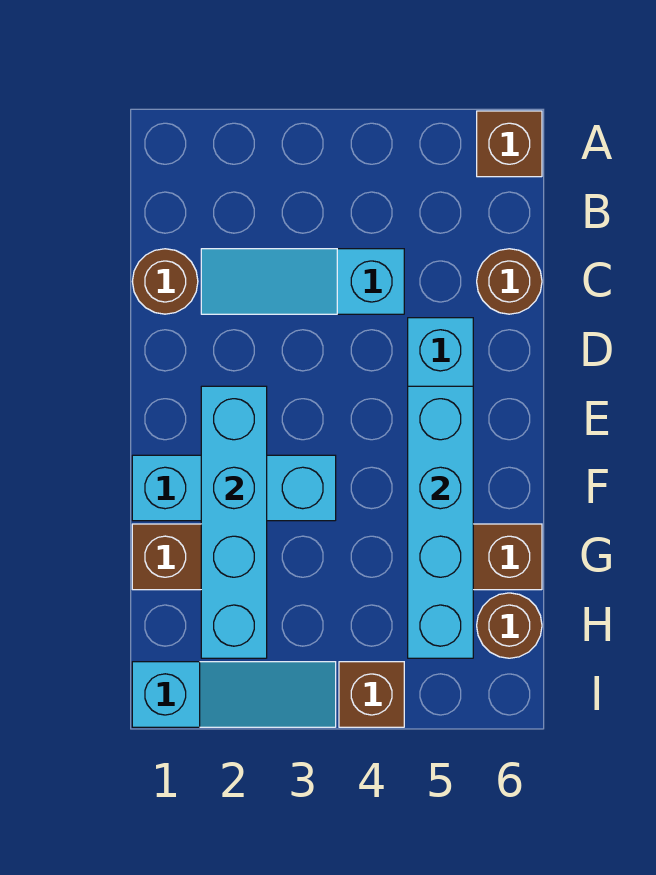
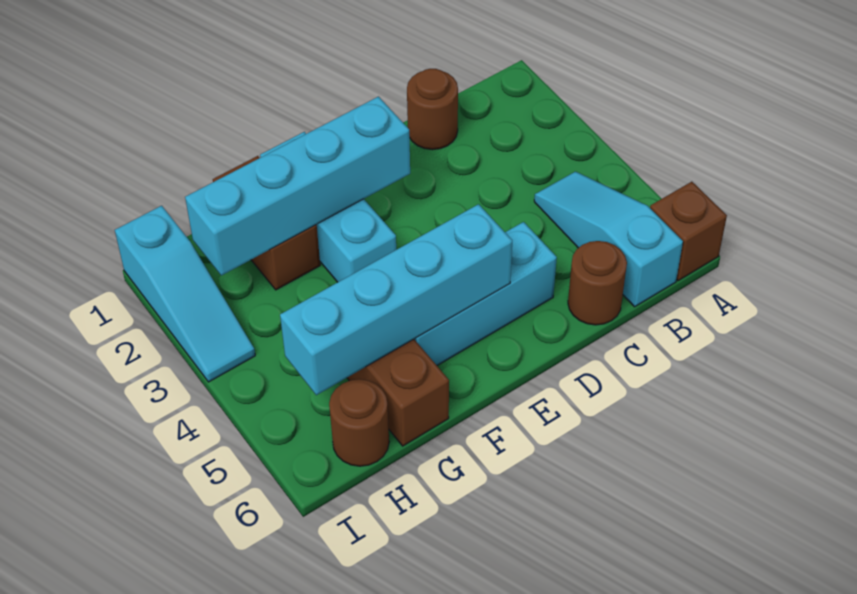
cyan 1x3 slope [201,249,404,314] -> cyan 1x3 slope moved to [534,172,683,307]
brown 1x1 brick [339,662,404,727] -> none

